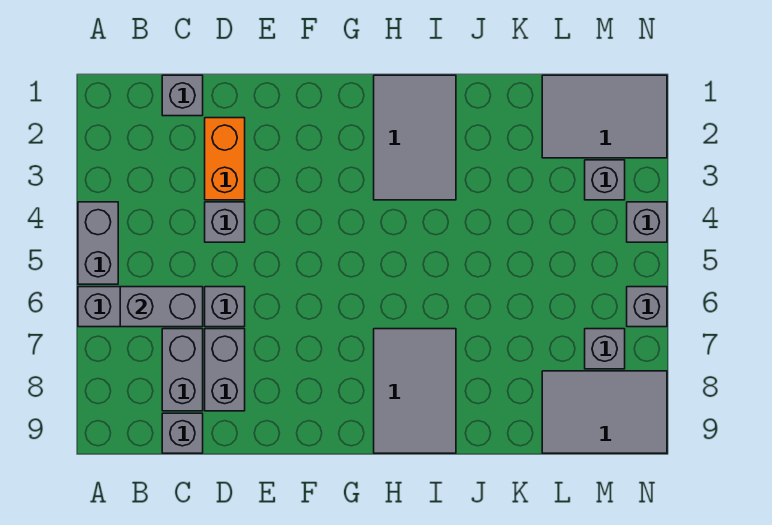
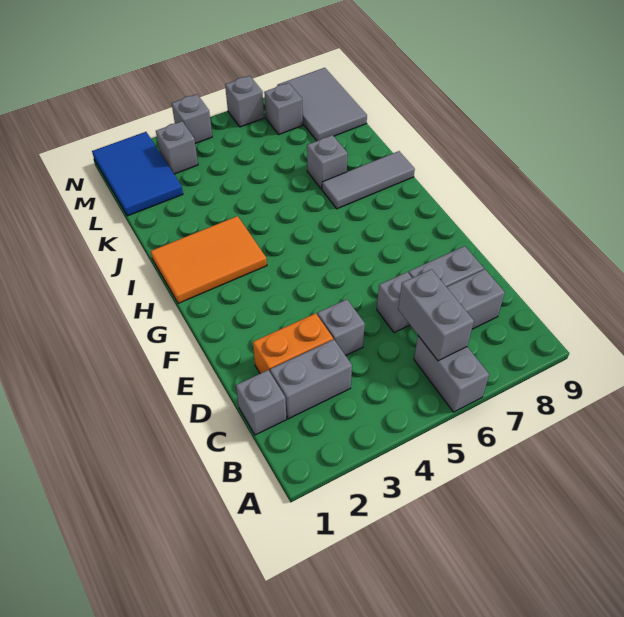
grey 1x2 brick [78,202,118,284] -> grey 1x2 brick moved to [270,339,352,419]
grey 1x1 brick [162,413,203,453] -> grey 1x1 brick moved to [307,135,348,189]
grey 2x3 tile [374,75,456,200] -> orange 2x3 tile [151,216,267,303]
grey 2x3 tile [374,329,456,453] -> grey 1x3 tile [322,151,415,209]
grey 2x3 tile [542,75,667,158] -> blue 2x3 tile [92,132,183,216]

